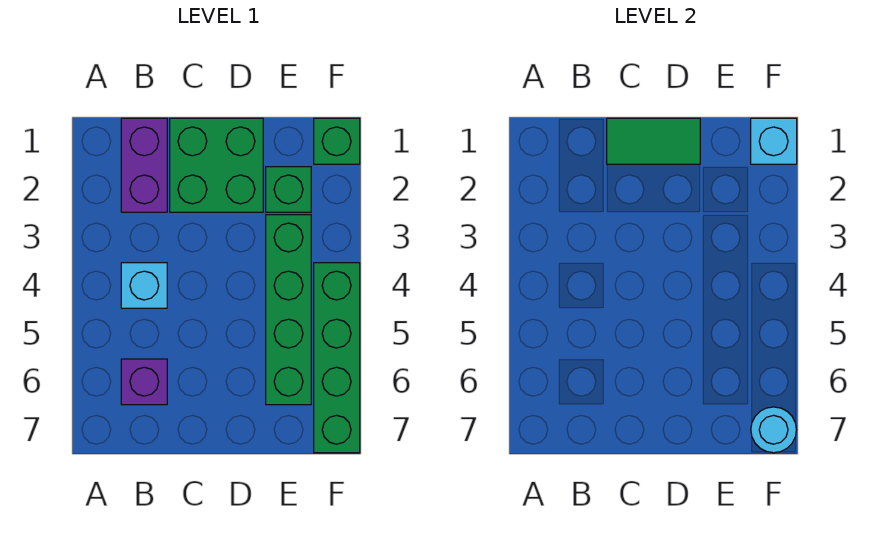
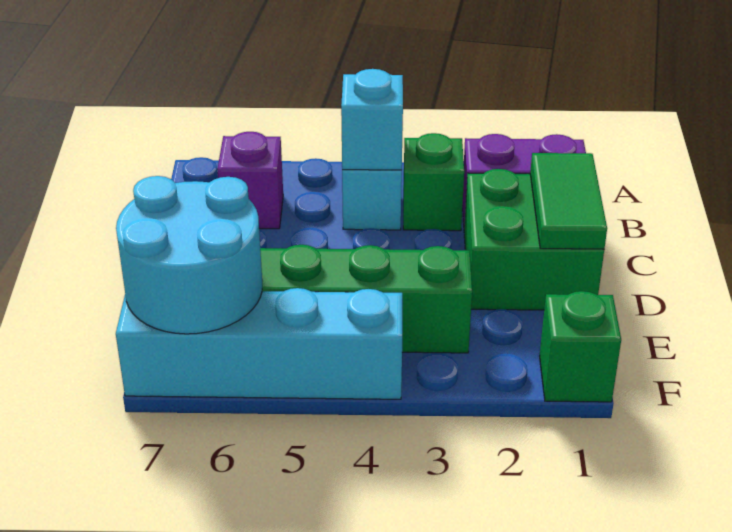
green 1x1 brick [266,167,311,212] -> green 1x1 brick moved to [403,133,464,231]
cyan 1x1 brick [751,118,797,164] -> cyan 1x1 brick moved to [341,69,403,170]
green 1x4 brick [314,263,360,453] -> cyan 1x4 brick [116,288,402,399]
cyan 1x1 round brick [751,407,796,453] -> cyan 2x2 round brick [116,176,262,334]

